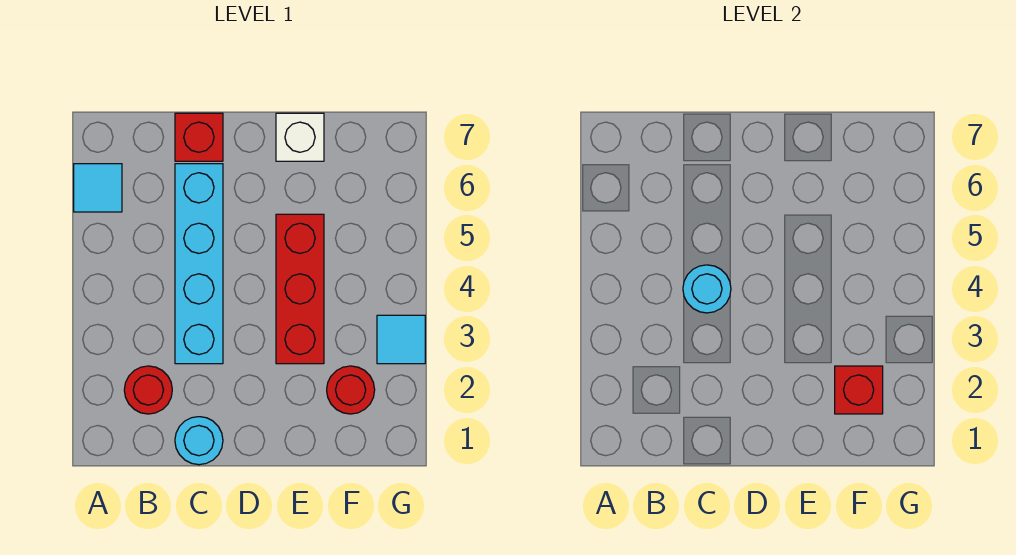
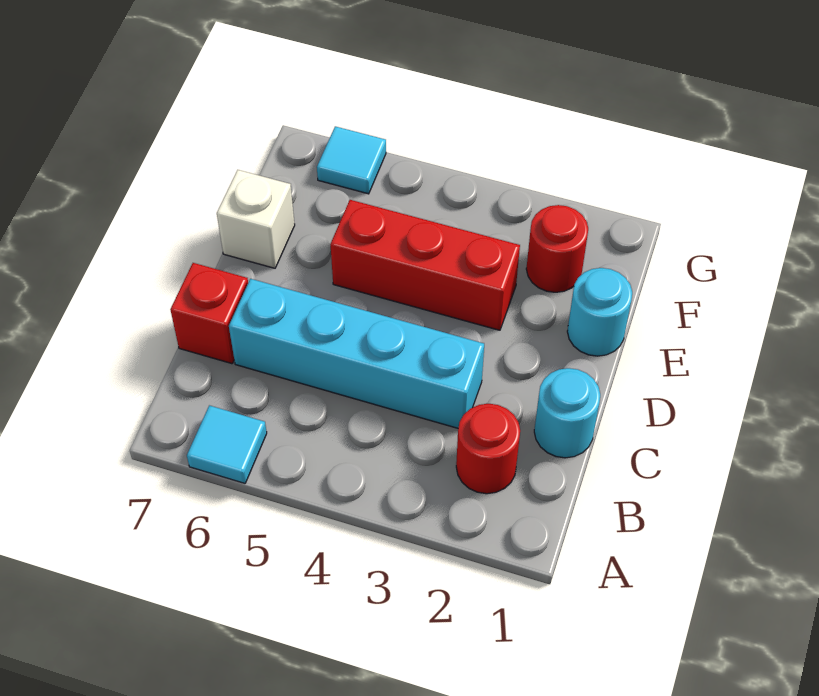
cyan 1x1 round brick [683,265,731,313] -> cyan 1x1 round brick moved to [567,268,632,356]
red 1x1 brick [835,366,883,414] -> none
cyan 1x1 tile [377,315,425,364] -> cyan 1x1 tile moved to [317,126,386,194]

